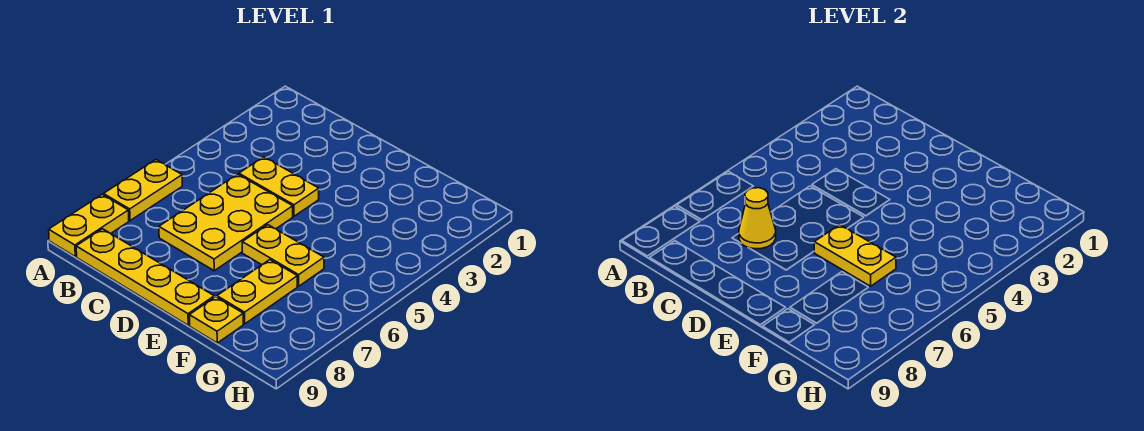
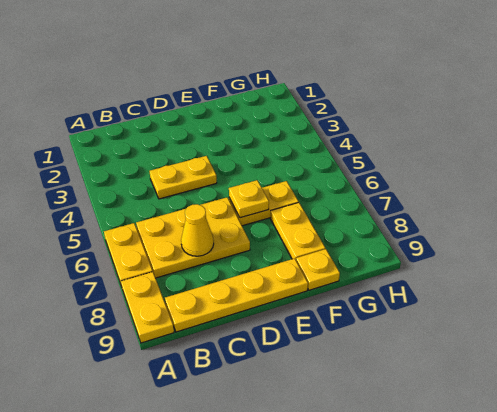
yellow 2x3 plate [159,174,293,271] -> yellow 2x3 plate turned to [136,197,250,278]
yellow 1x2 plate [814,225,896,286] -> yellow 1x1 plate [229,180,269,218]

